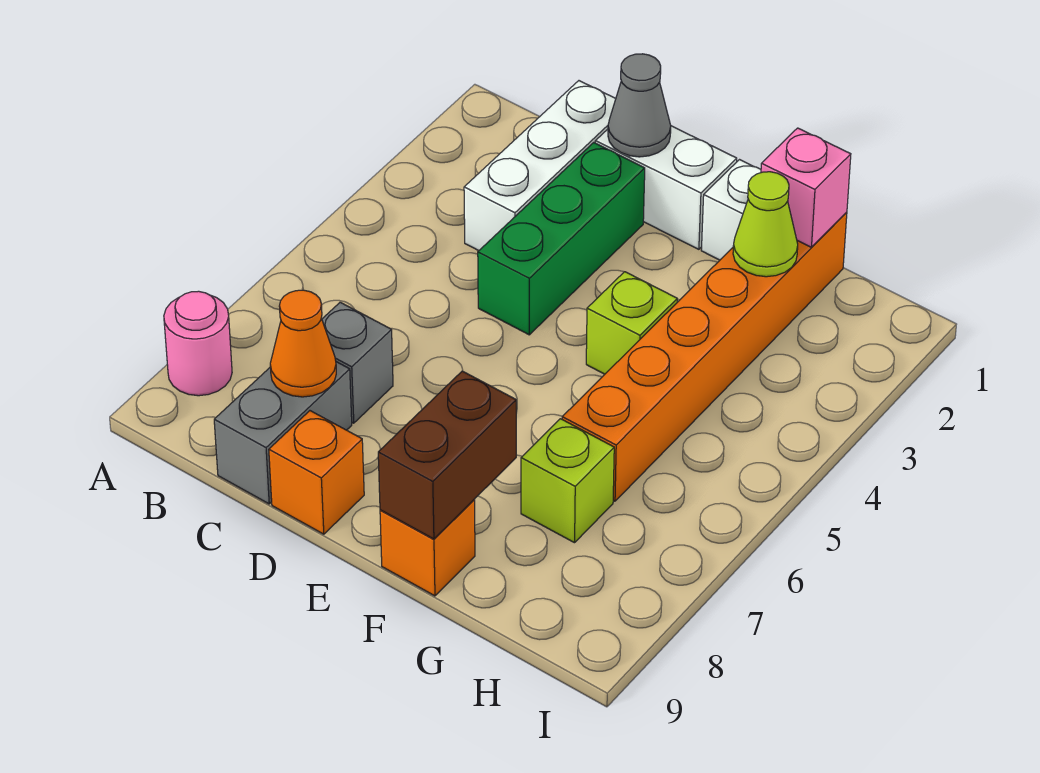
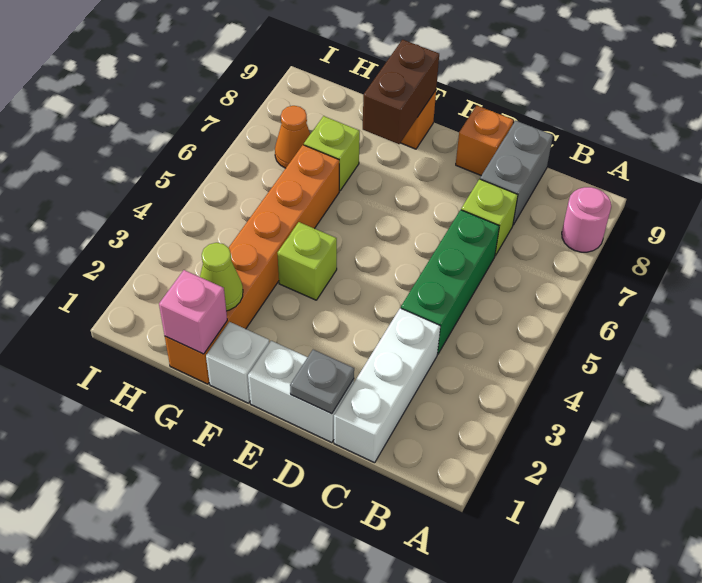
grey 1x1 brick [322,302,393,423] -> lime 1x1 brick [461,179,518,256]
orange 1x1 cone [270,290,336,397] -> orange 1x1 cone moved to [275,106,310,168]
grey 1x1 cone [608,54,671,157] -> grey 1x1 plate [290,350,354,414]
green 1x3 brick [478,143,645,335] -> green 1x3 brick moved to [401,210,499,354]

